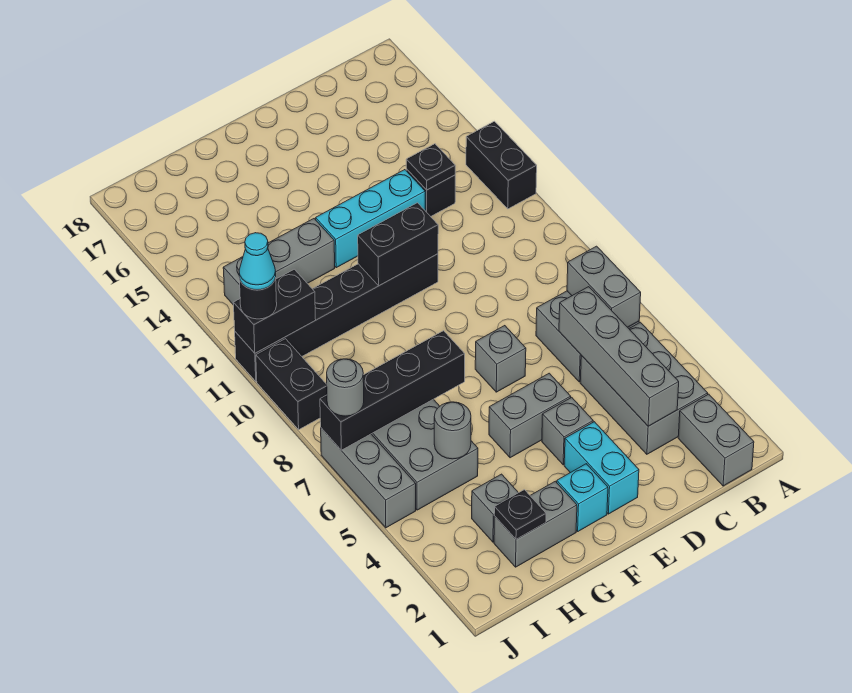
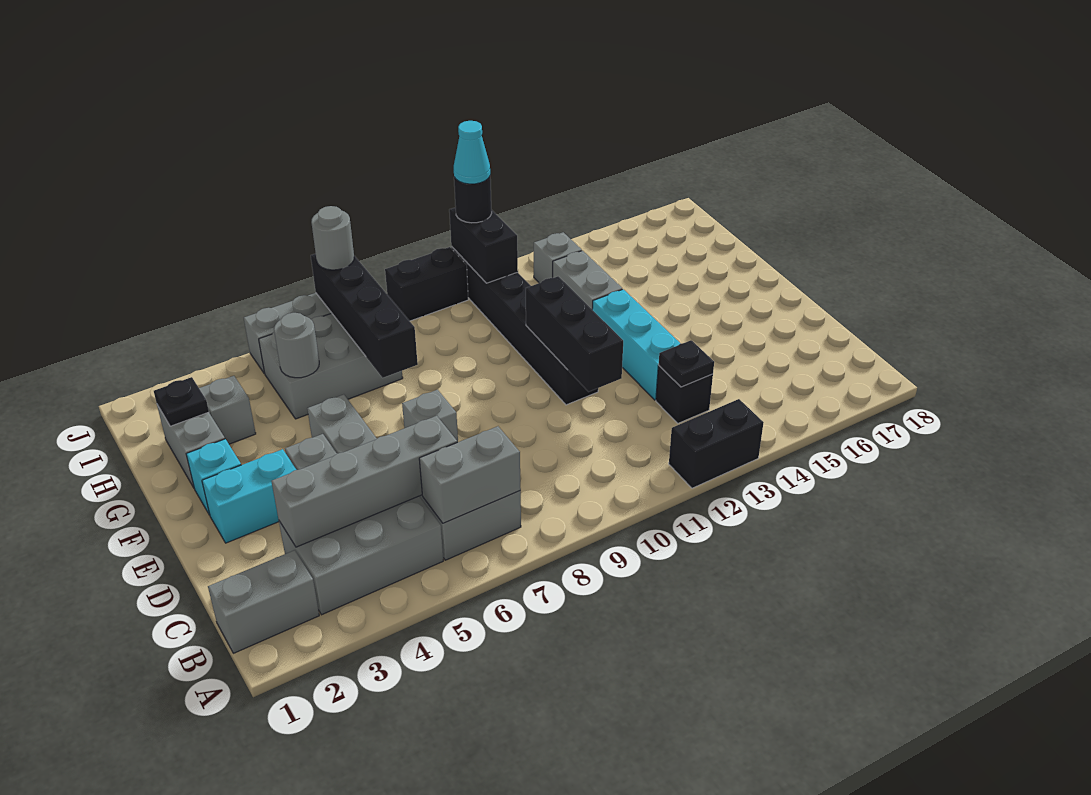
black 1x2 brick [358,203,438,286] -> black 1x3 brick [526,276,623,392]

